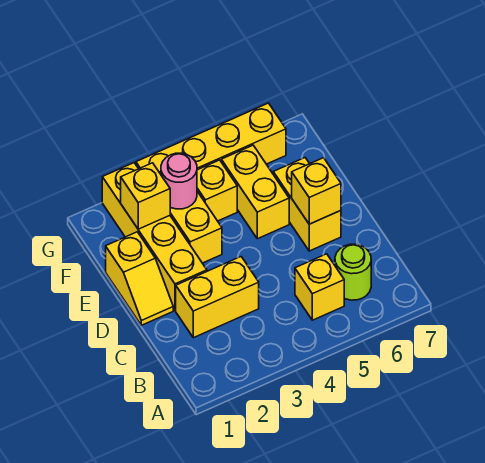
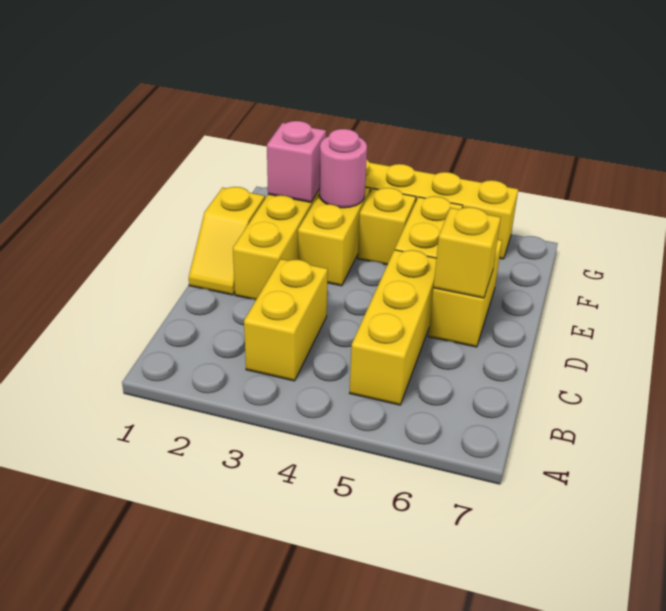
yellow 1x1 brick [295,254,344,320] -> yellow 1x3 brick [350,250,437,405]
lime 1x1 round brick [335,244,371,300] -> none
yellow 1x2 brick [176,257,259,338] -> yellow 1x2 brick turned to [244,259,328,381]
yellow 1x1 brick [121,163,170,229] -> pink 1x1 brick [267,121,326,202]

